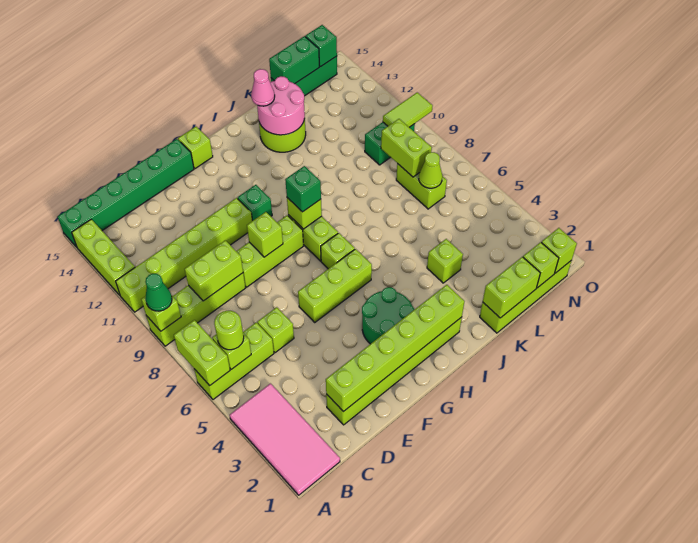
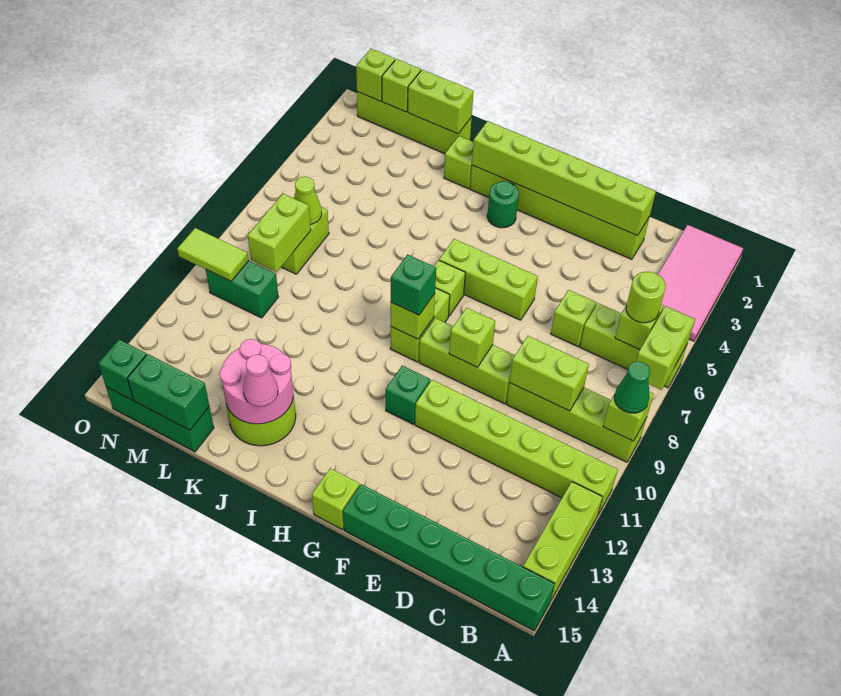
green 2x2 round brick [362,287,415,344] -> green 1x1 round brick [487,181,519,228]
lime 1x1 brick [427,239,463,283] -> lime 1x1 brick moved to [444,136,473,189]

